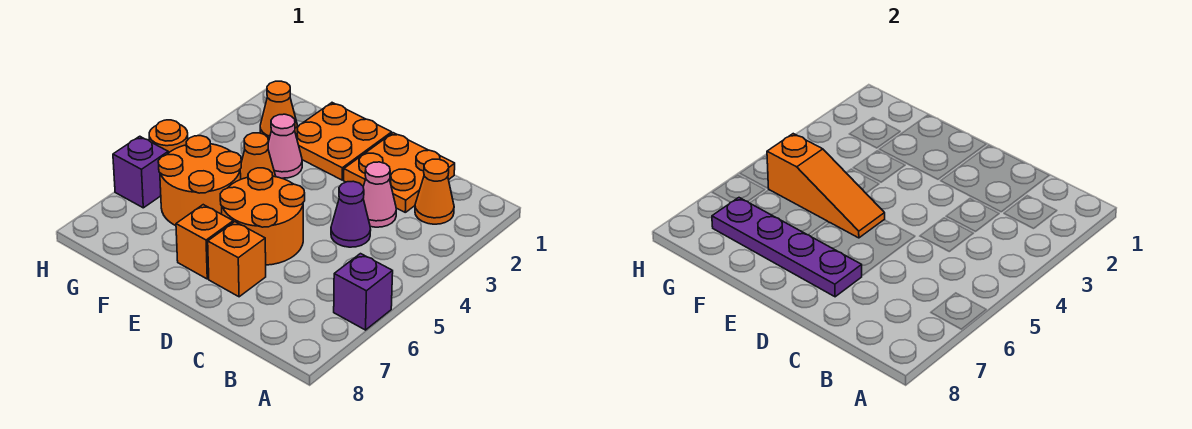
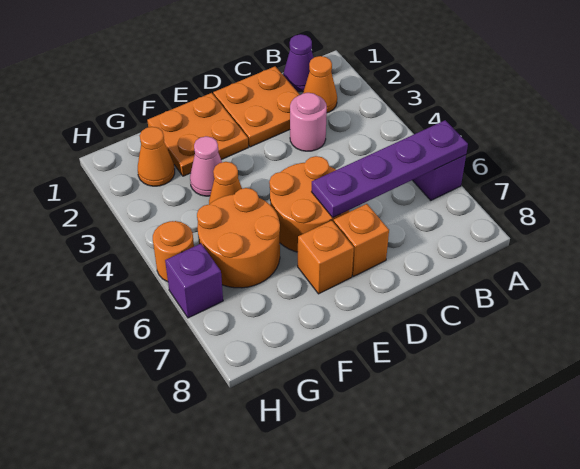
pink 1x1 cone [363,162,396,227] -> pink 1x1 round brick [290,93,327,151]
purple 1x1 cone [331,181,371,247] -> purple 1x1 cone moved to [283,34,313,92]
purple 1x4 plate [712,198,862,297] -> purple 1x4 plate moved to [312,120,468,217]
orange 1x3 slope [767,134,885,238] -> none

